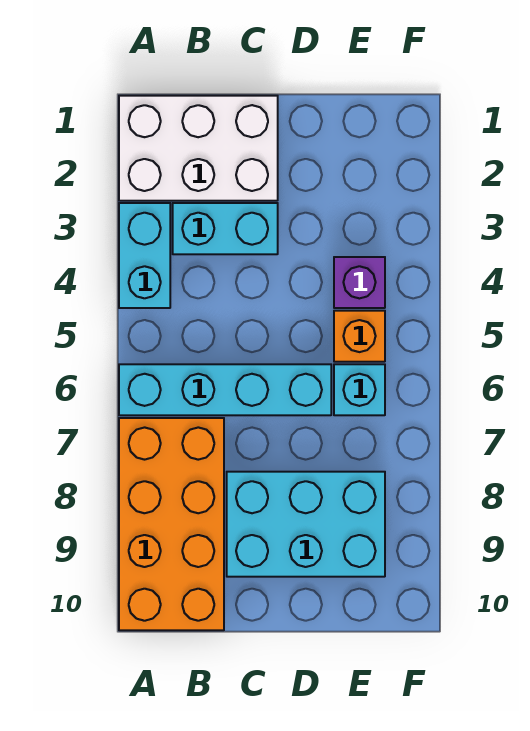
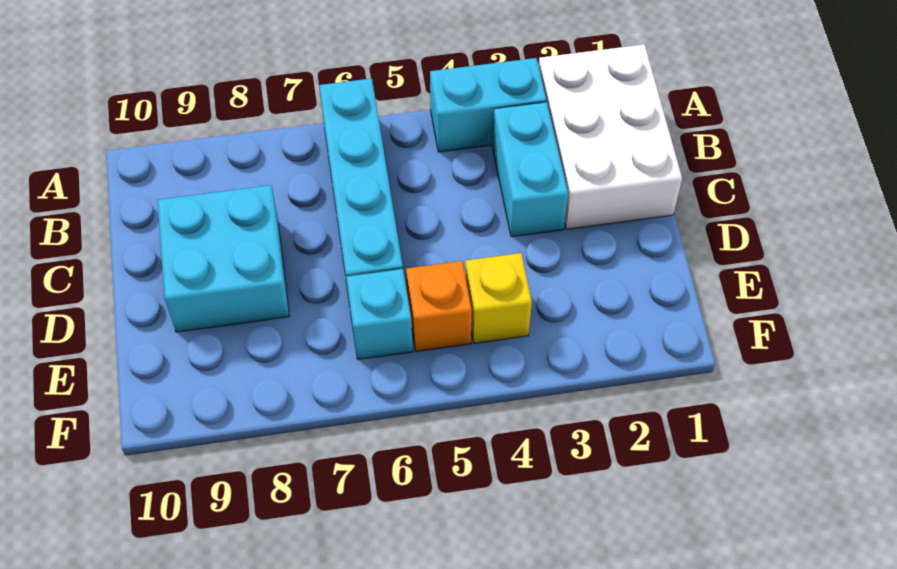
orange 2x4 brick [119,418,224,630] -> none
cyan 2x3 brick [227,472,385,577] -> cyan 2x2 brick [158,185,289,332]
purple 1x1 brick [334,257,385,308] -> yellow 1x1 brick [465,253,532,343]

